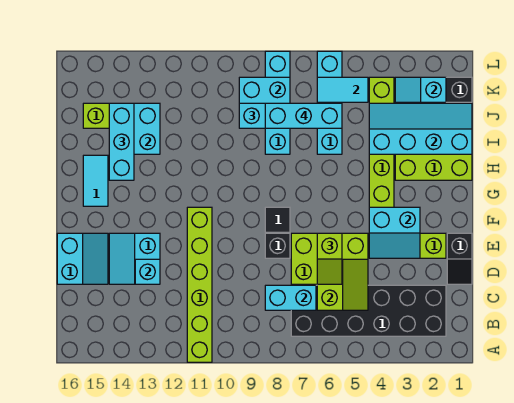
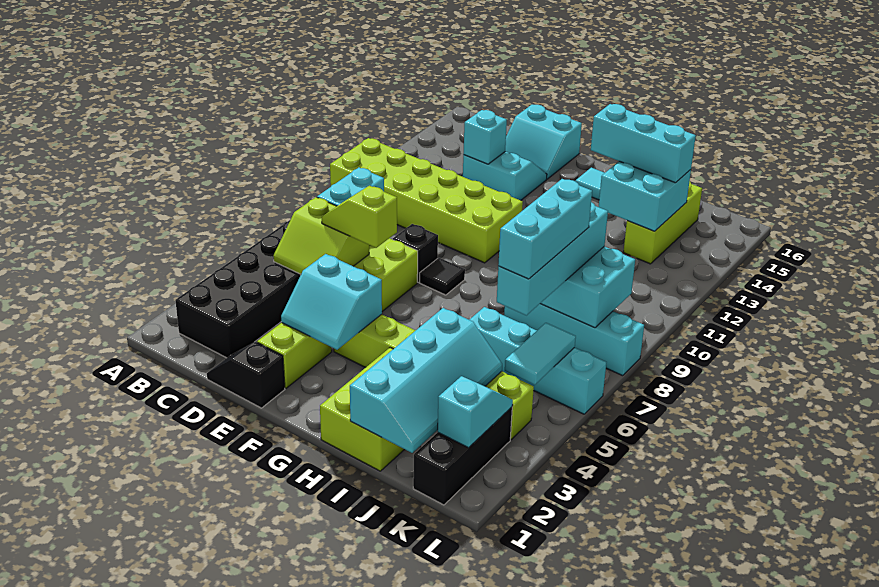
lime 1x6 brick [187,207,212,362] -> lime 2x6 brick [330,138,523,263]
cyan 2x2 slope [369,207,420,258] -> cyan 2x2 slope turned to [281,254,382,350]

